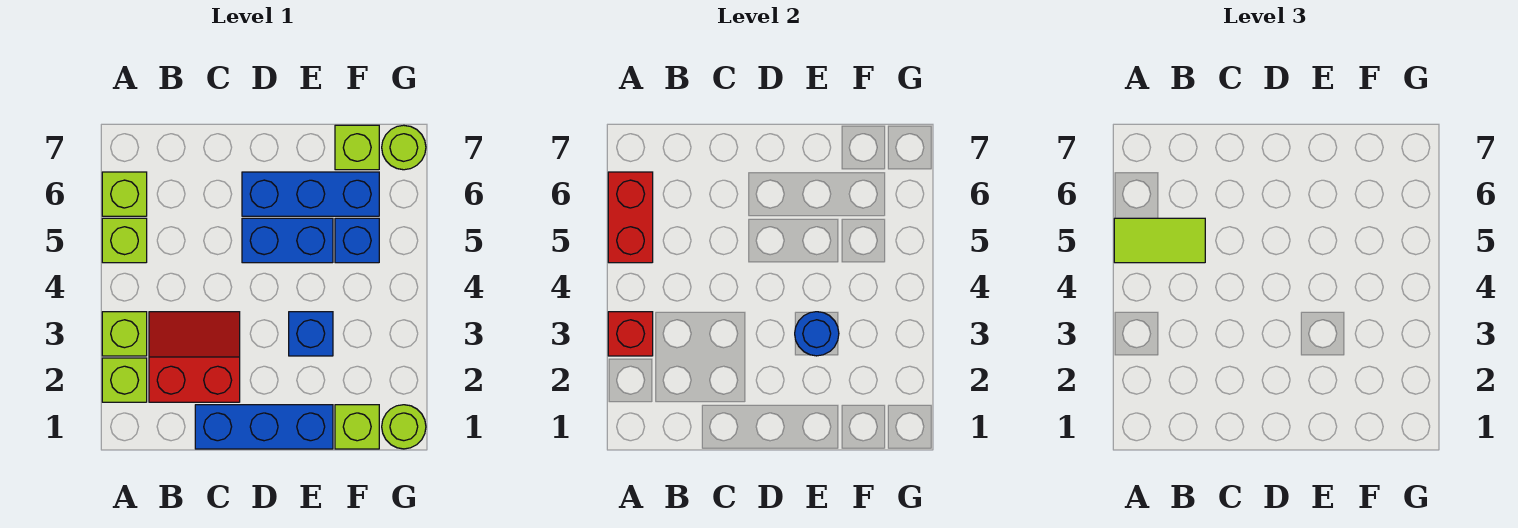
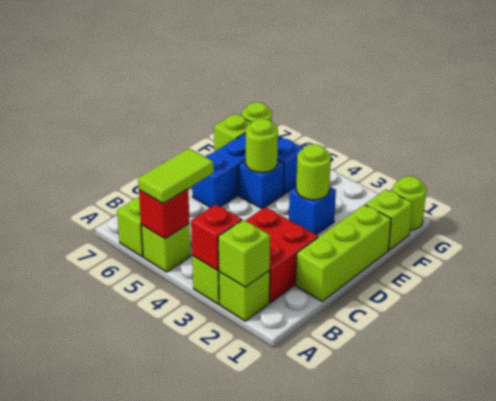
none -> lime 1x1 brick [218,220,270,287]
red 1x2 brick [608,172,653,263] -> red 1x1 brick [139,189,190,239]
red 2x2 slope [149,312,240,402] -> red 2x2 brick [245,207,318,303]
blue 1x3 brick [195,405,333,449] -> lime 1x3 brick [296,205,391,301]
blue 1x2 brick [242,218,333,263] -> blue 1x1 brick [239,160,284,209]
blue 1x1 round brick [795,312,839,356] -> lime 1x1 round brick [296,144,331,200]
none -> lime 1x1 round brick [246,119,278,172]

